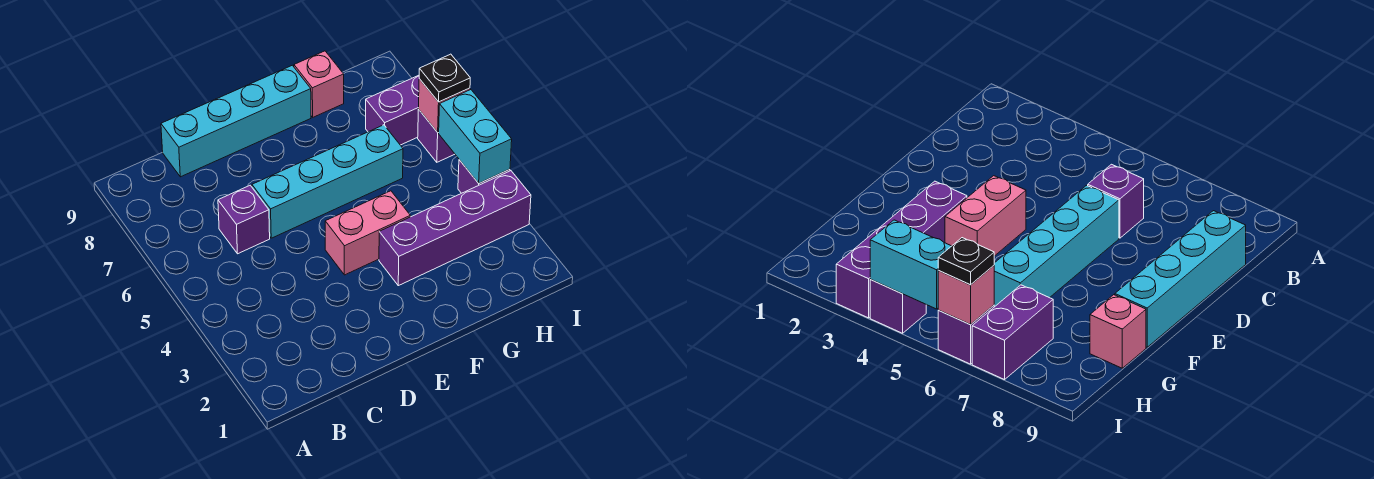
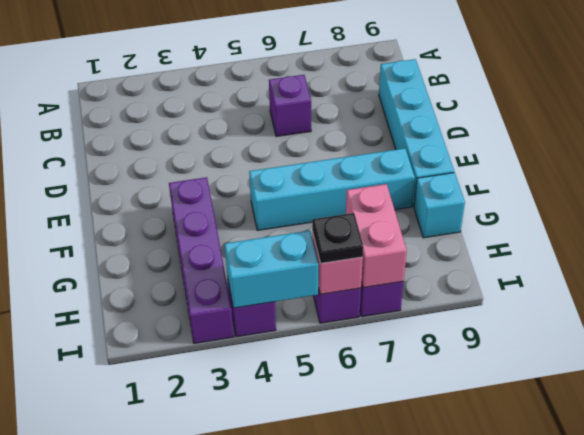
cyan 1x4 brick [252,125,403,238] -> cyan 1x4 brick turned to [249,148,415,230]
pink 1x2 brick [325,191,410,275] -> pink 1x2 brick moved to [346,184,407,288]
pink 1x1 brick [294,51,344,117] -> cyan 1x1 brick [414,173,465,238]

